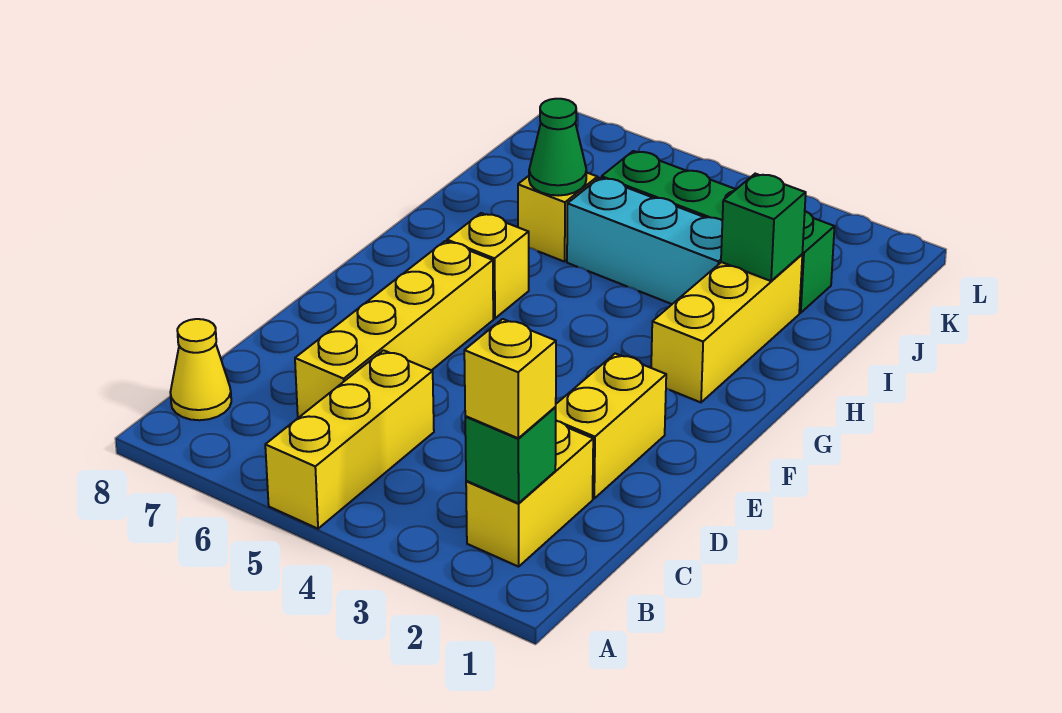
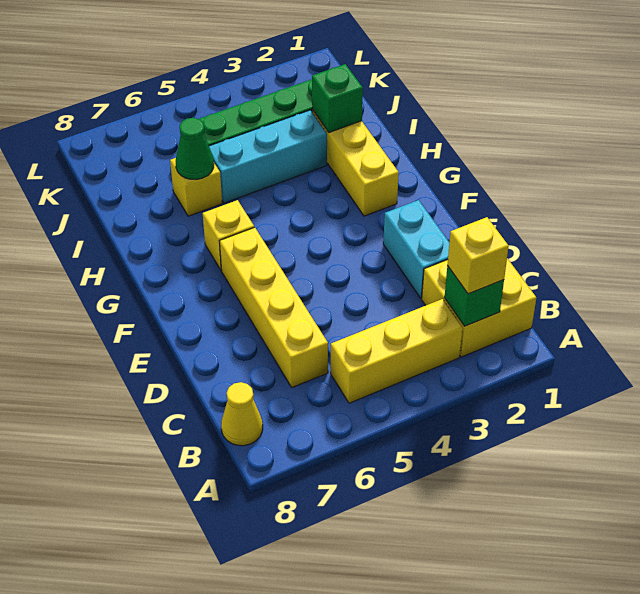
yellow 1x3 brick [265,350,434,529] -> yellow 1x3 brick turned to [331,299,463,403]
yellow 1x2 brick [466,421,593,567] -> yellow 2x2 brick [422,258,536,357]
yellow 1x2 brick [556,354,666,499] -> cyan 1x2 brick [383,200,449,298]

